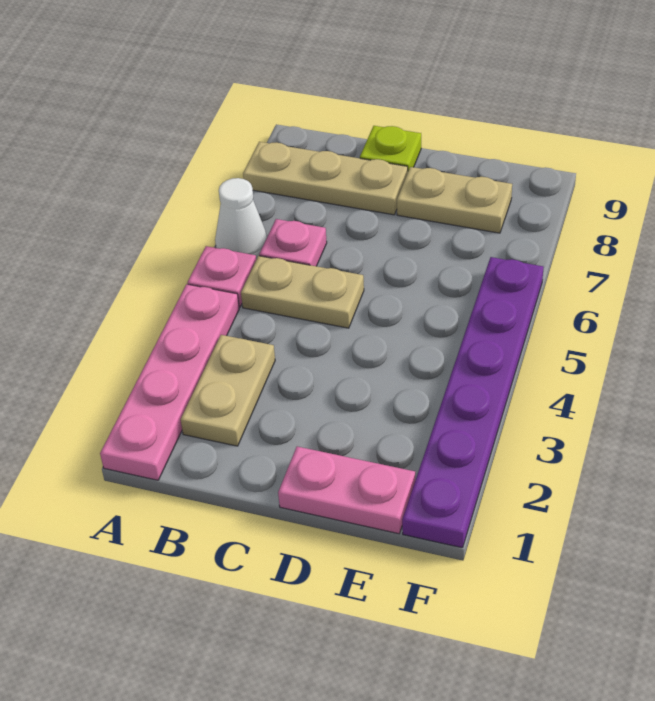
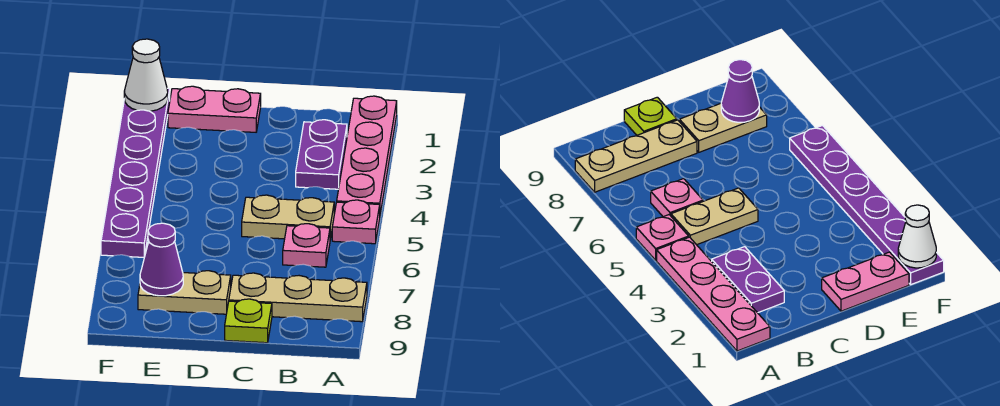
white 1x1 cone [215,178,267,259] -> white 1x1 cone moved to [124,39,168,111]
tan 1x2 plate [181,335,275,446] -> purple 1x2 plate [296,120,347,189]
none -> purple 1x1 cone [140,223,183,296]

